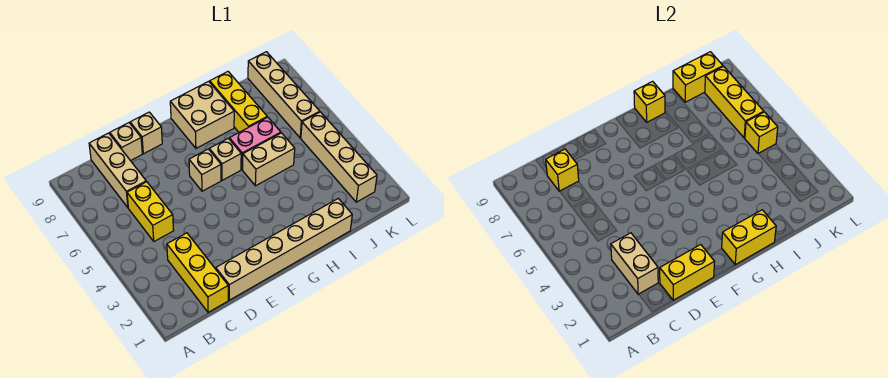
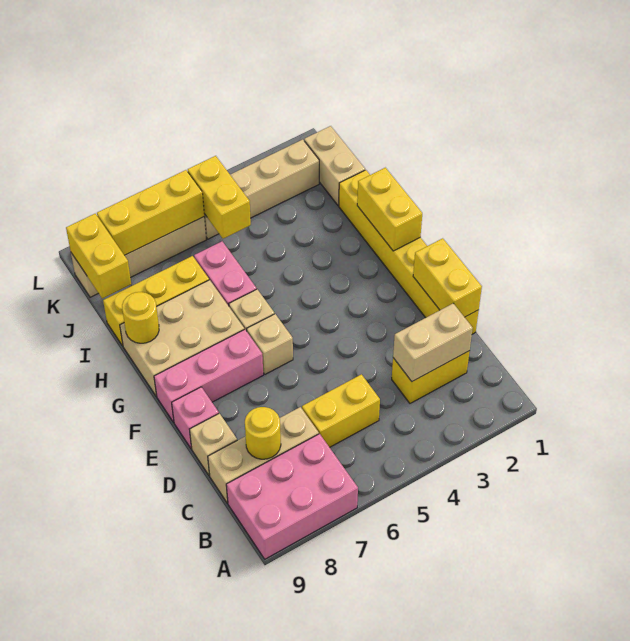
none -> pink 2x3 brick [226,434,358,559]
yellow 1x3 brick [167,233,228,312] -> yellow 1x2 brick [392,351,470,403]
yellow 1x1 brick [546,149,579,191] -> yellow 1x1 round brick [245,407,281,459]
tan 1x6 brick [216,199,352,300] -> yellow 1x6 brick [339,170,479,334]
tan 1x1 brick [130,112,162,154] -> pink 1x1 brick [172,387,219,449]
none -> pink 1x3 brick [154,329,263,422]
tan 2x2 brick [170,81,234,148] -> tan 2x3 brick [120,280,244,396]
tan 1x2 brick [243,133,295,186] -> tan 1x2 brick moved to [304,126,365,206]
yellow 1x1 brick [634,81,665,122] -> yellow 1x1 round brick [122,292,159,343]
yellow 1x1 brick [745,112,778,153] -> yellow 1x2 brick [188,156,251,239]

